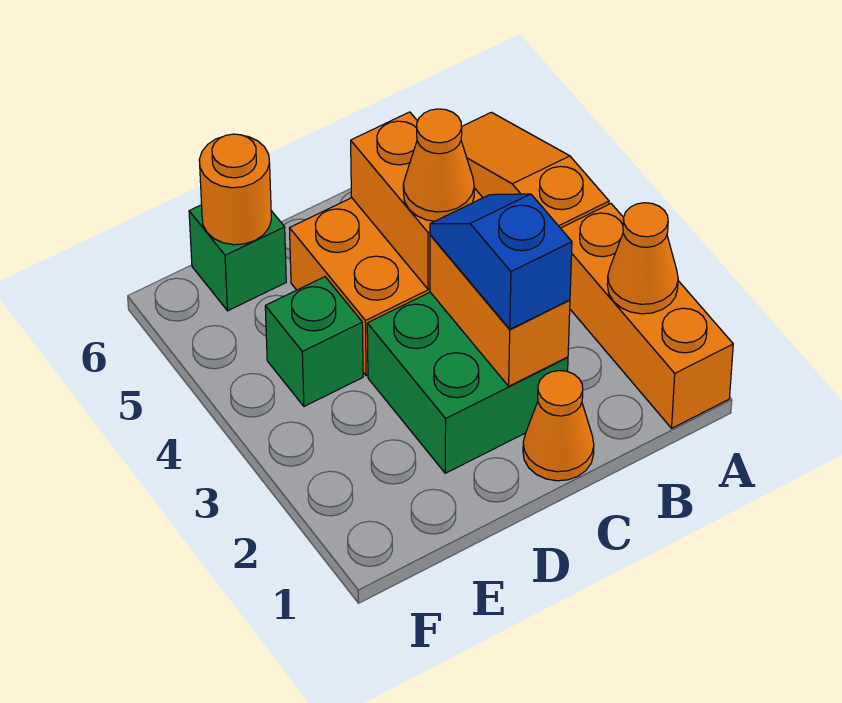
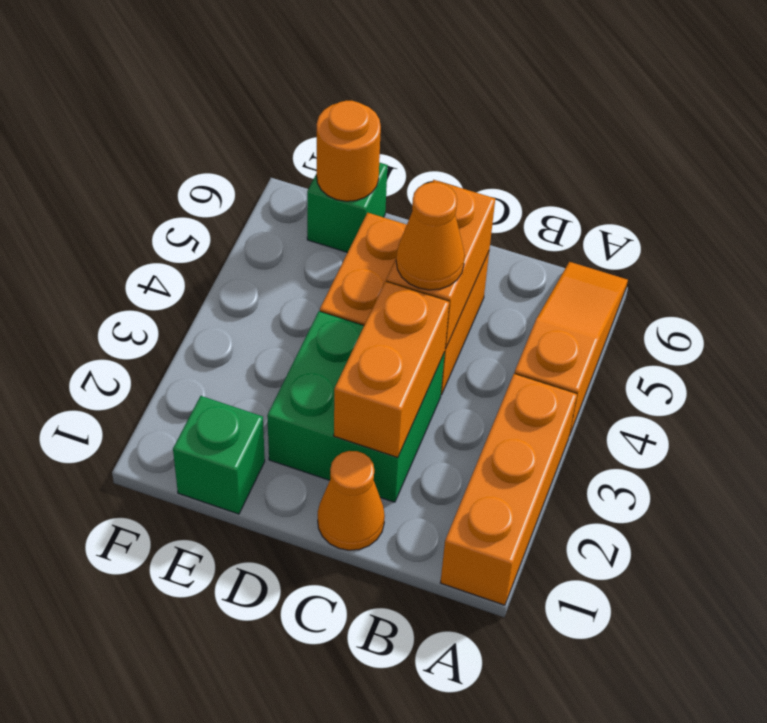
orange 1x1 cone [607,203,678,314] -> none
blue 1x2 slope [430,194,572,329] -> none
green 1x1 brick [265,277,363,406] -> green 1x1 brick moved to [173,396,265,514]

